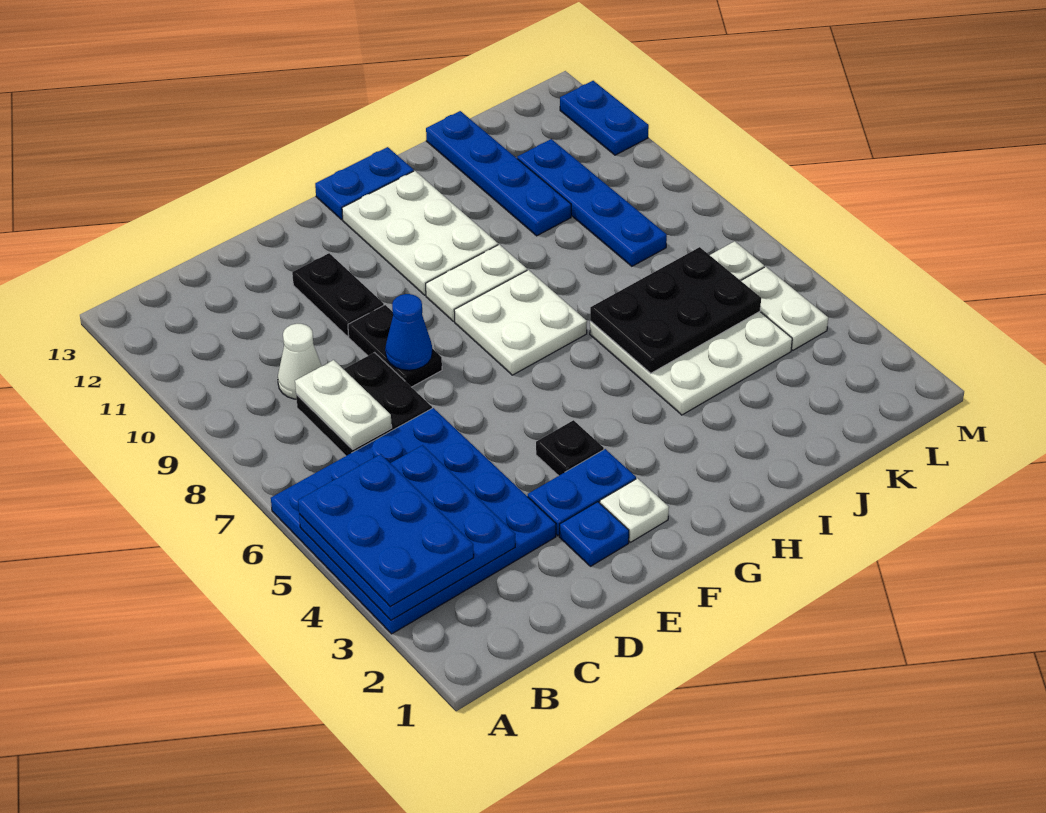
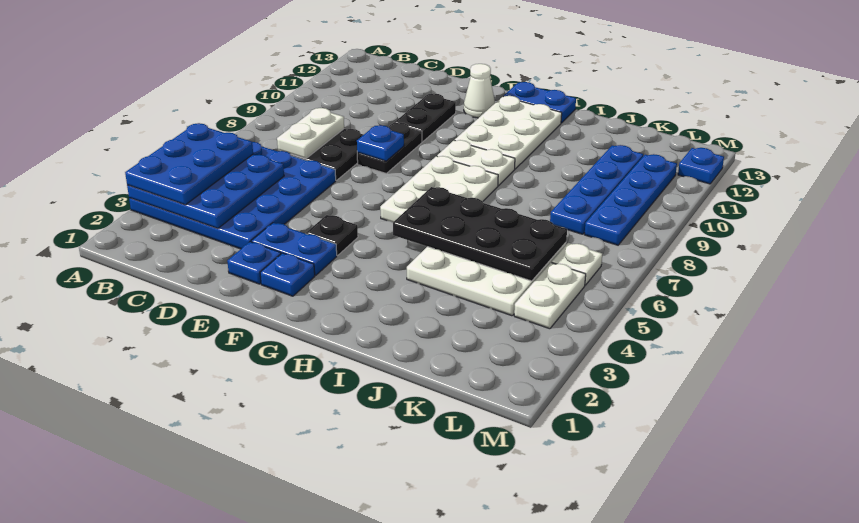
white 1x1 cone [278,324,322,399] -> white 1x1 cone moved to [464,64,495,118]
blue 1x1 cone [385,294,432,370] -> blue 1x1 plate [357,125,404,161]
white 1x1 plate [600,478,669,542] -> blue 1x1 plate [260,253,315,296]
white 2x2 plate [454,270,587,375] -> white 2x3 plate [380,156,498,222]
black 2x3 plate [590,247,761,373] -> black 2x4 plate [393,187,567,281]
blue 1x4 plate [426,111,571,236] -> blue 1x4 plate moved to [585,154,677,245]
blue 1x2 plate [560,81,649,155] -> blue 1x1 plate [678,148,724,184]

